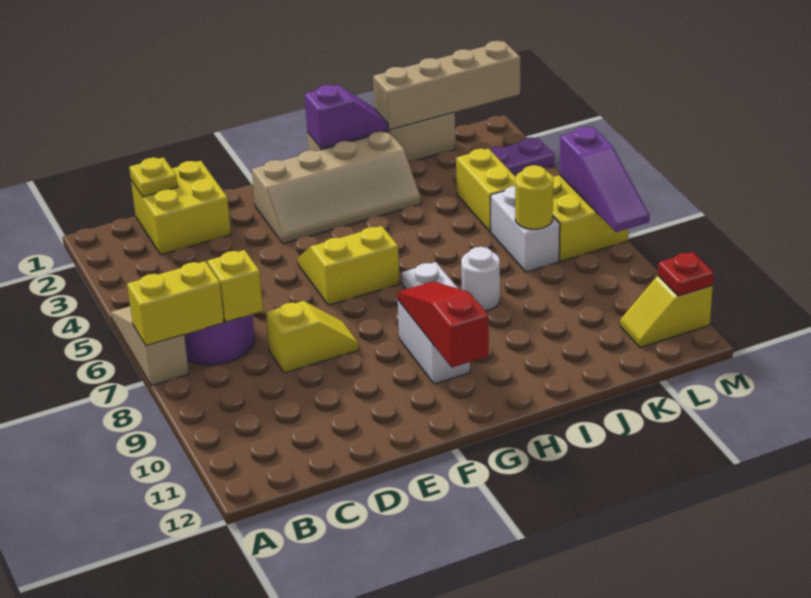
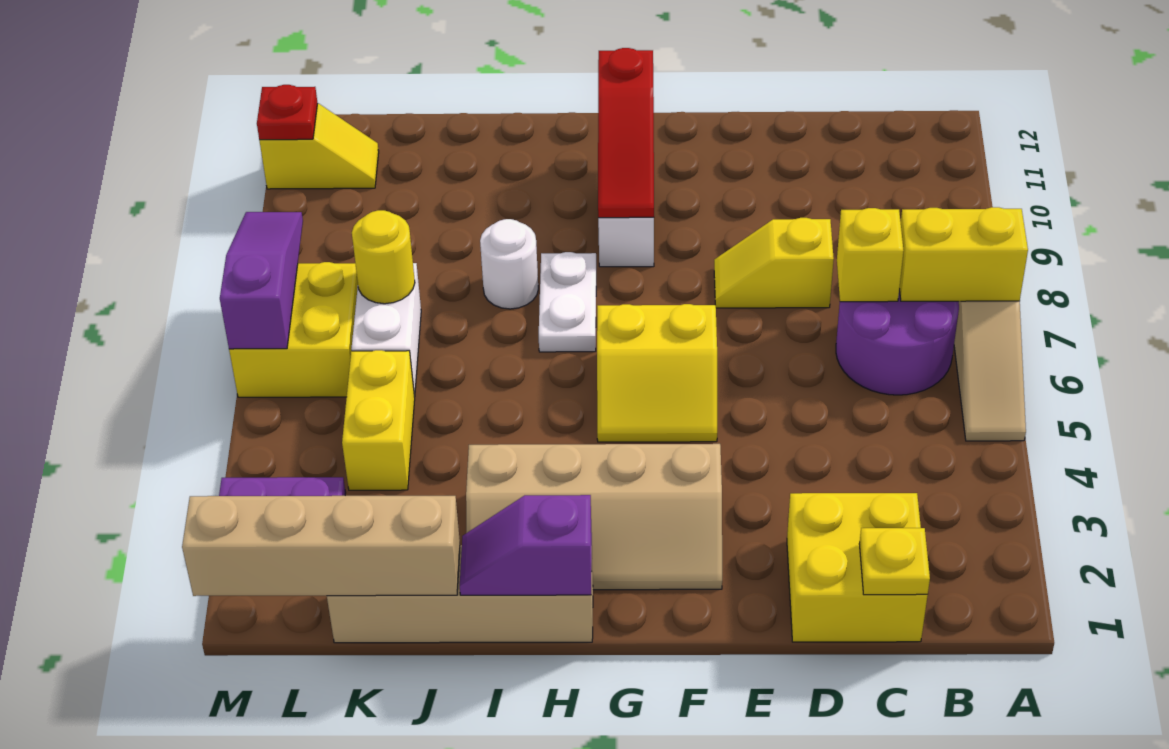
tan 2x4 slope [252,132,421,244] -> tan 2x4 slope turned to [466,444,722,590]

